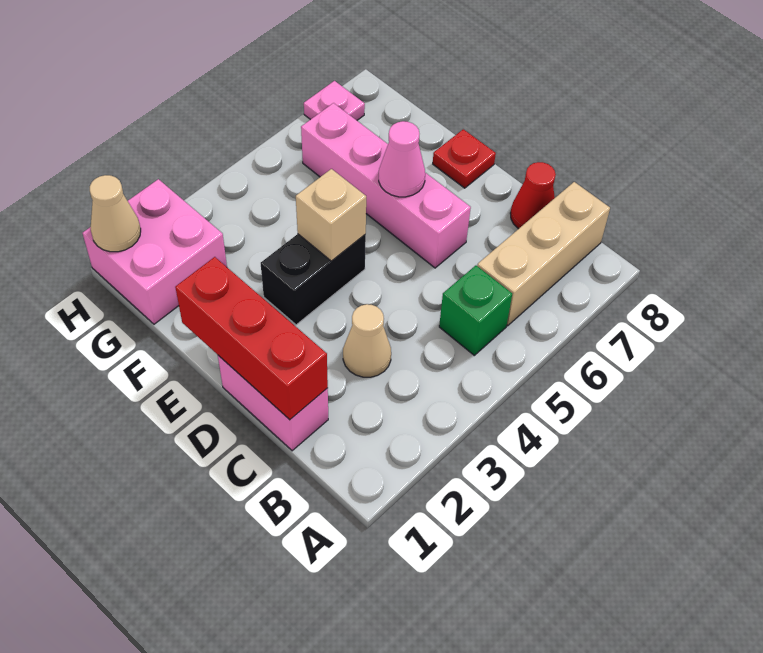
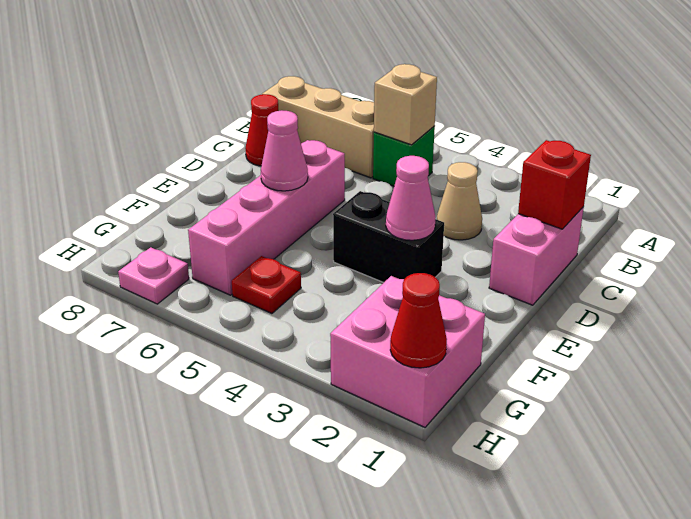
red 1x3 brick [175,257,328,420] -> red 1x1 brick [518,140,591,229]
none -> pink 1x1 cone [386,156,436,240]
tan 1x1 brick [296,169,366,261] -> tan 1x1 brick moved to [374,64,437,145]
red 1x1 plate [433,129,496,188] -> red 1x1 plate moved to [232,256,301,314]
tan 1x1 cone [90,175,141,252] -> red 1x1 cone [390,273,447,368]

